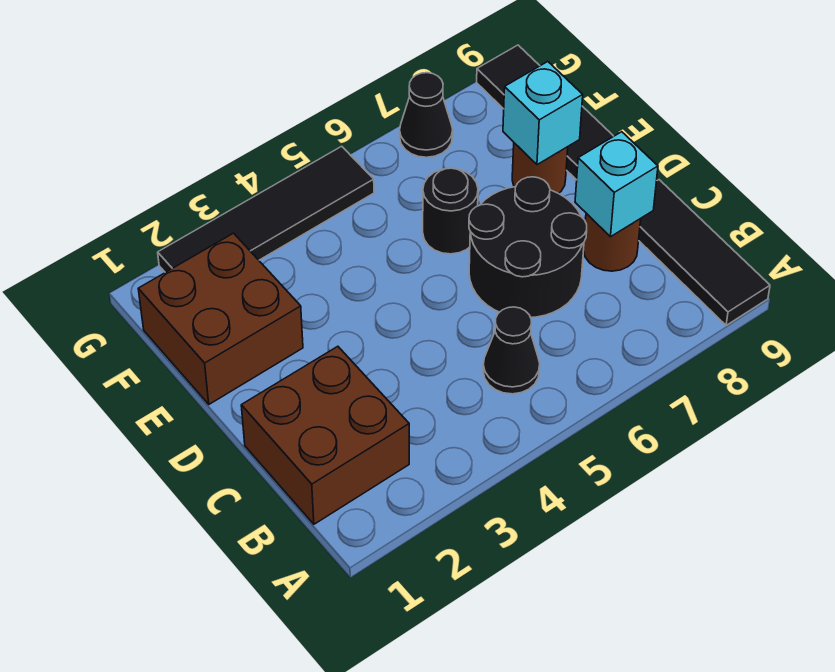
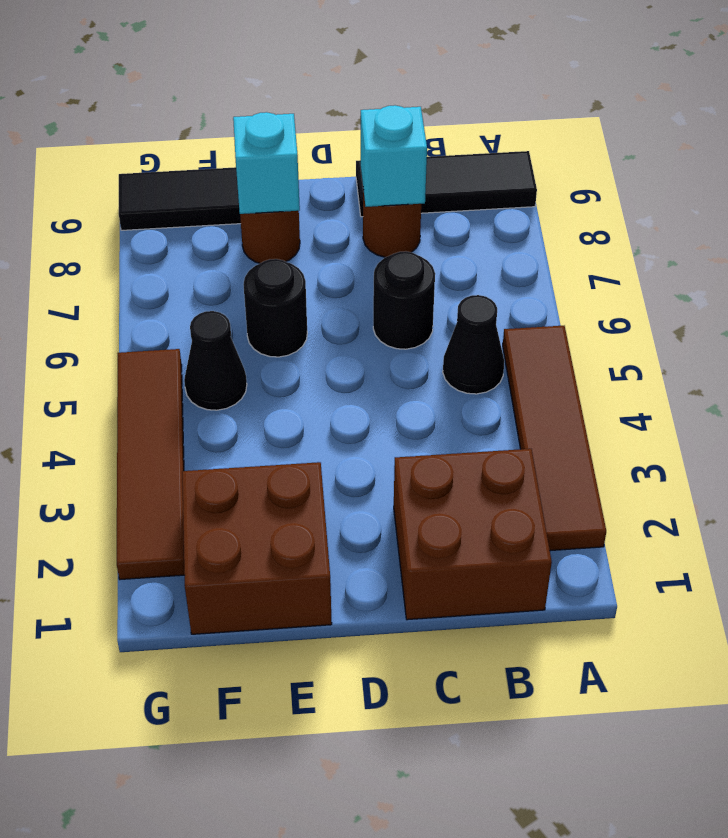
none -> brown 1x4 tile [503,326,606,551]
black 2x2 round brick [469,177,587,318] -> black 1x1 round brick [373,251,435,349]
black 1x4 tile [158,146,374,272] -> brown 1x4 tile [117,349,185,580]
black 1x1 cone [400,73,453,157] -> black 1x1 cone moved to [184,311,247,410]

